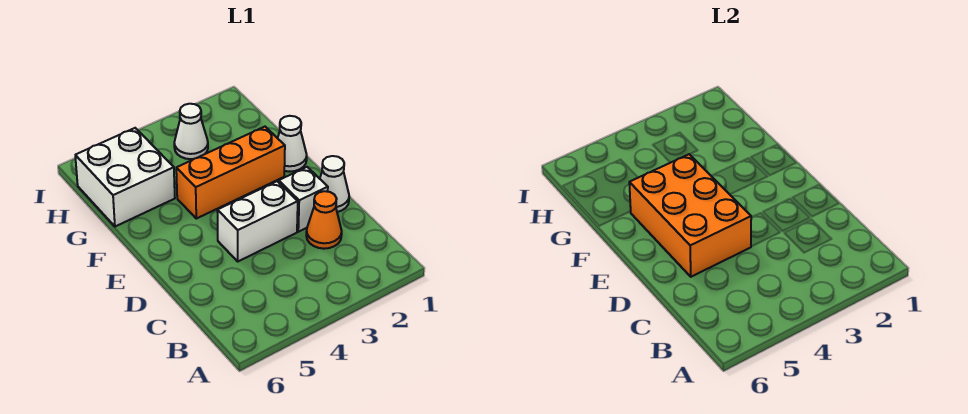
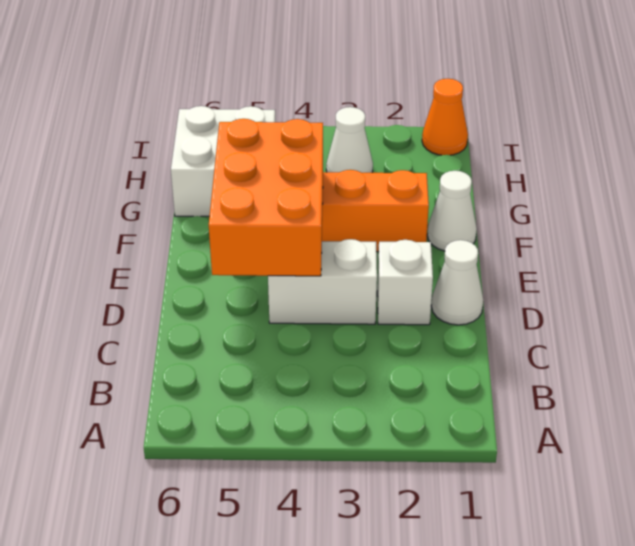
orange 1x1 cone [306,191,342,249] -> orange 1x1 cone moved to [422,79,468,155]

